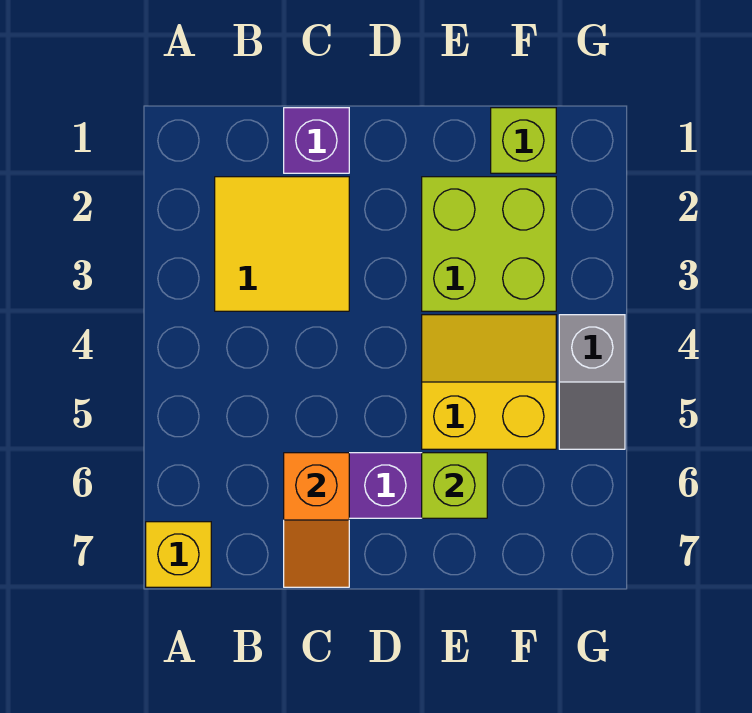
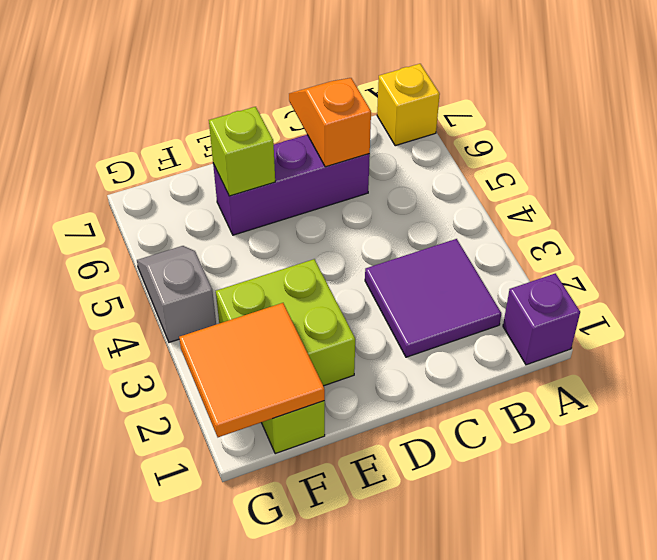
yellow 2x2 tile [215,177,349,311] -> purple 2x2 tile [365,239,501,357]
purple 1x1 brick [284,108,349,173] -> purple 1x1 brick moved to [503,273,580,365]
yellow 2x2 slope [422,315,556,449] -> none
none -> orange 2x2 tile [179,303,325,437]

